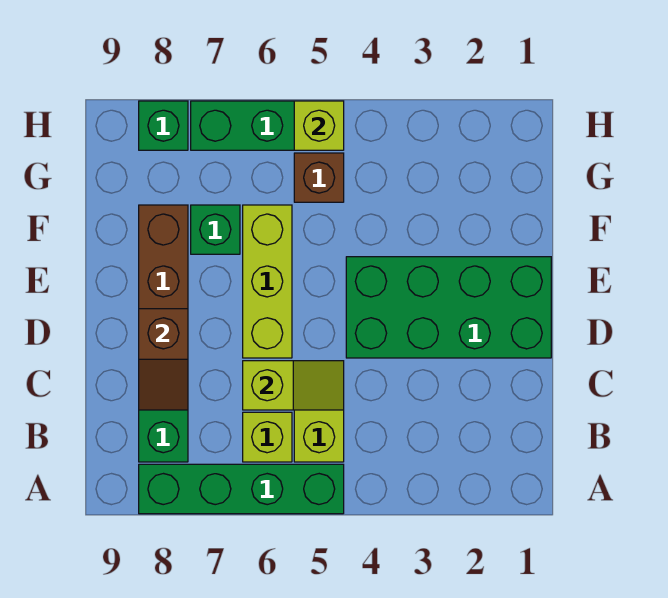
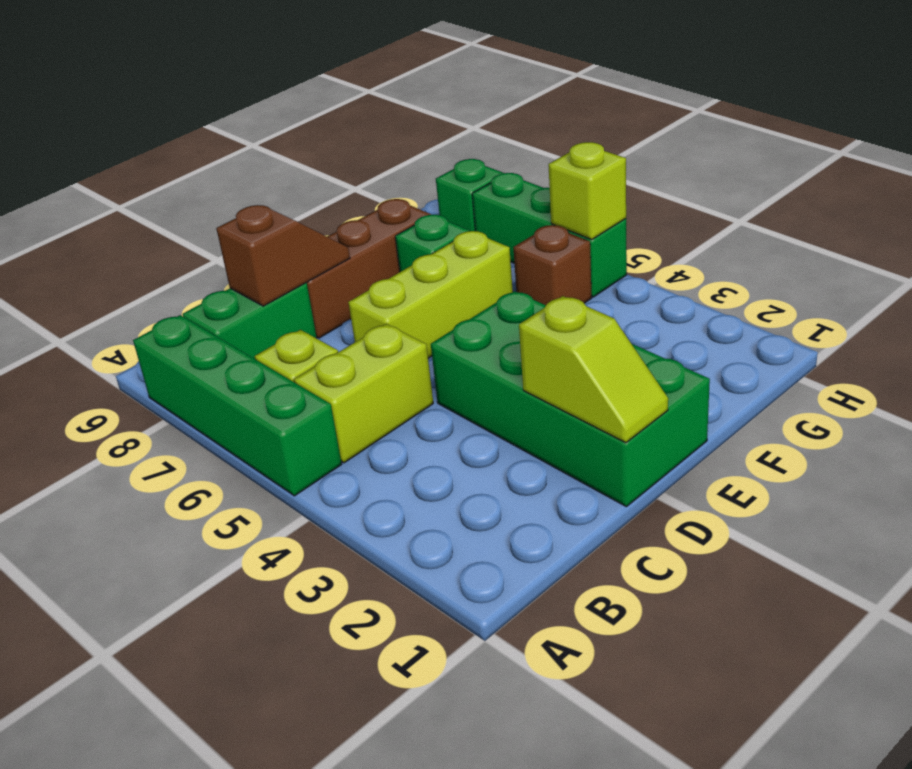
lime 1x2 slope [243,361,344,410] -> lime 1x2 slope moved to [519,296,668,443]
brown 1x2 slope [139,309,188,410] -> brown 1x2 slope turned to [216,205,350,306]

